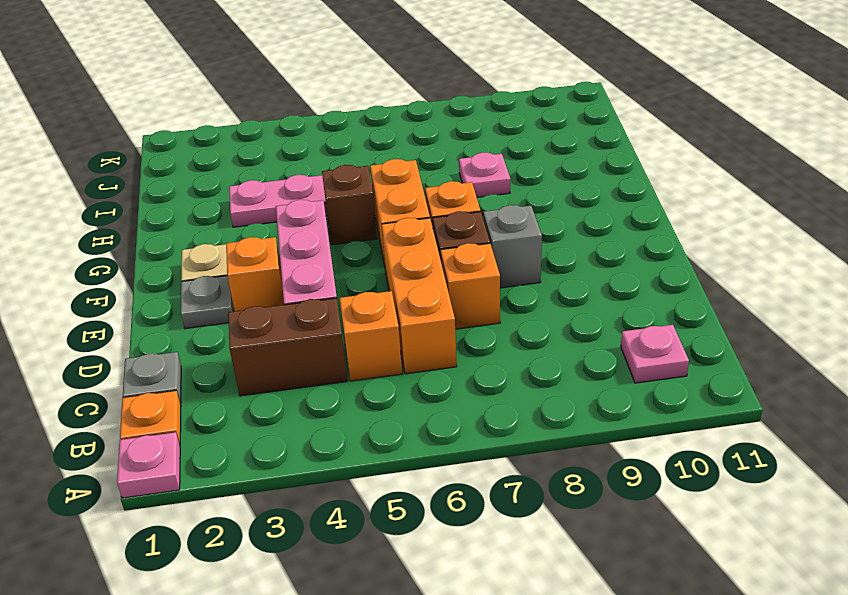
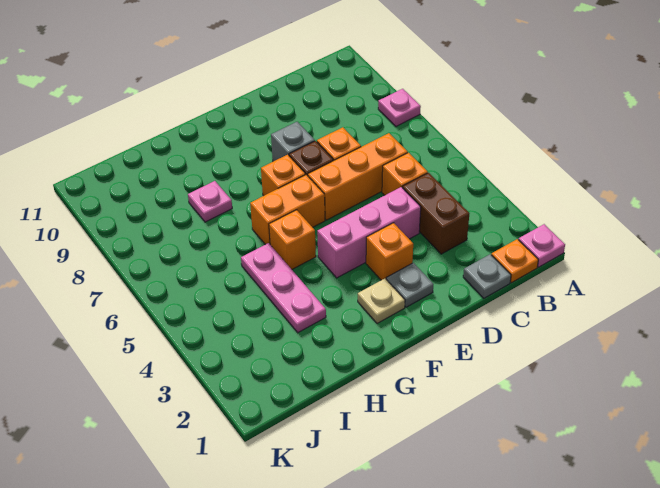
pink 1x1 plate [621,325,689,383] -> pink 1x1 plate moved to [378,89,421,126]
brown 1x1 brick [322,165,377,245] -> orange 1x1 brick [269,210,316,269]

